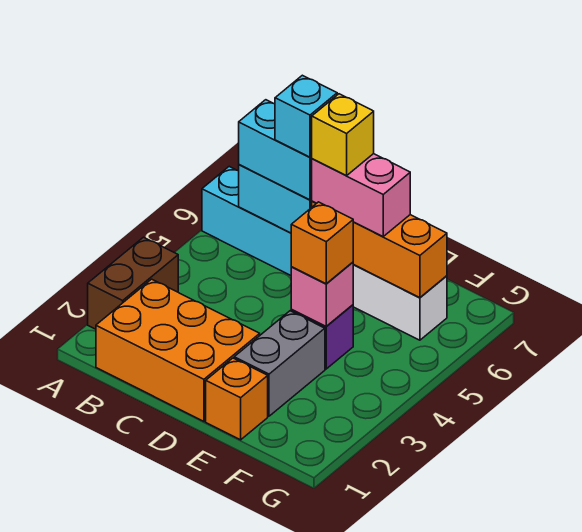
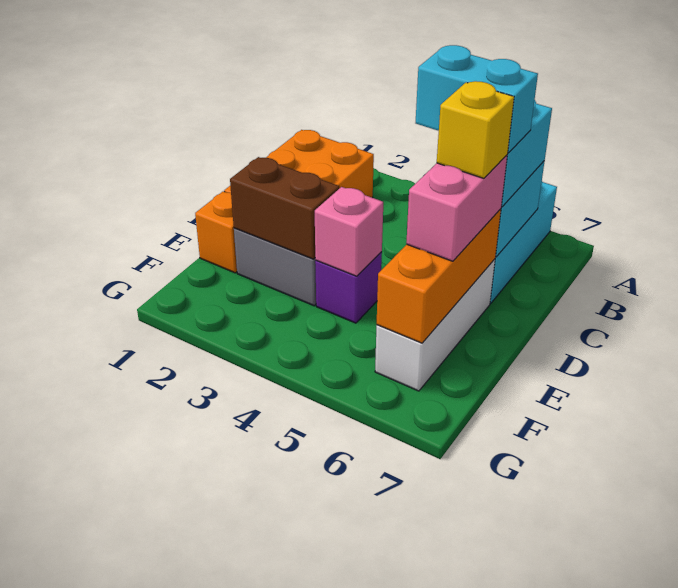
brown 1x2 brick [88,237,178,329] -> brown 1x2 brick moved to [230,157,339,259]
cyan 1x1 brick [275,75,337,157] -> cyan 1x2 brick [416,45,538,153]
orange 1x1 brick [291,202,353,284] -> none

